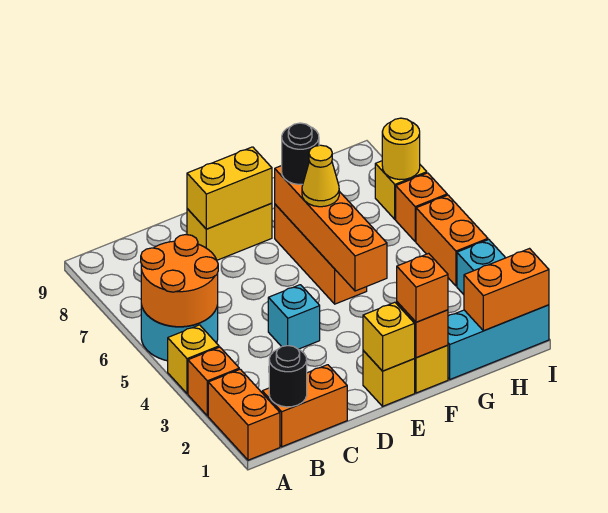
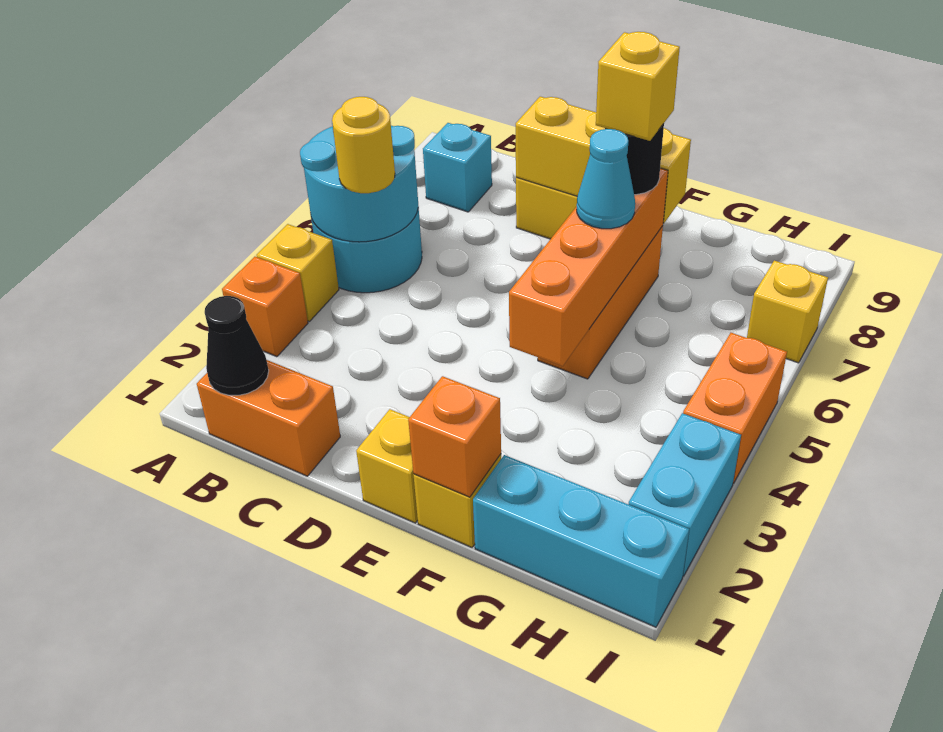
orange 1x2 brick [208,369,280,460] -> none
orange 2x2 round brick [141,235,218,327] -> cyan 2x2 round brick [300,124,418,242]
black 1x1 round brick [269,346,307,407] -> black 1x1 cone [205,296,269,395]
cyan 1x1 brick [268,285,320,349] -> cyan 1x1 brick moved to [423,123,492,212]
yellow 1x2 brick [187,147,272,229] -> yellow 1x3 brick [516,96,691,223]
yellow 1x1 brick [363,302,415,371] -> yellow 1x1 brick moved to [596,32,680,141]
orange 1x1 brick [397,253,448,322] -> none
yellow 1x1 cone [302,145,339,207] -> cyan 1x1 cone [577,129,635,229]
orange 1x2 brick [464,249,549,331] -> none
orange 1x1 brick [396,173,447,242] -> none
yellow 1x1 round brick [382,118,420,180] -> yellow 1x1 round brick moved to [332,97,395,193]

